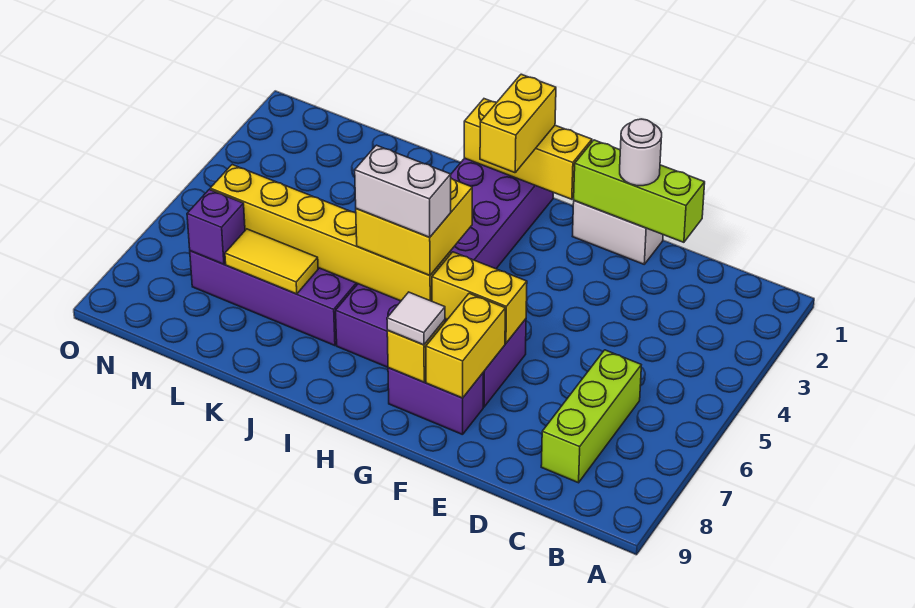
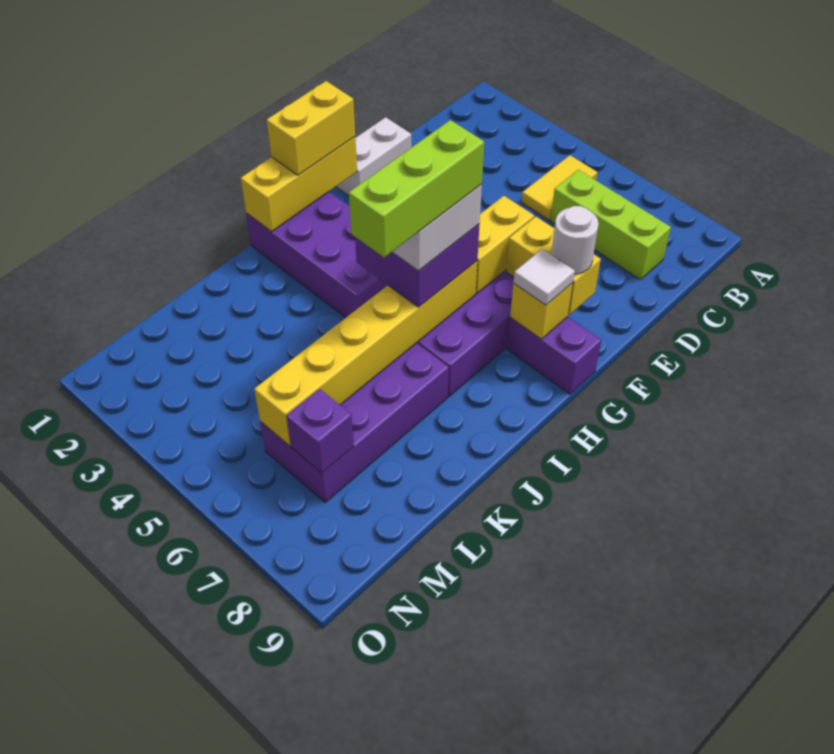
lime 1x3 brick [574,140,705,242] -> lime 1x3 brick moved to [349,120,484,257]
white 1x1 round brick [620,119,662,186] -> white 1x1 round brick moved to [551,206,599,274]
purple 1x2 brick [388,368,483,435] -> purple 1x2 brick turned to [507,317,601,394]
yellow 1x2 brick [480,74,556,173] -> yellow 1x2 brick turned to [267,81,355,175]
yellow 2x2 brick [356,178,472,276] -> purple 2x2 brick [355,224,480,307]
yellow 1x2 tile [225,229,318,294] -> yellow 1x2 tile moved to [522,155,598,220]

